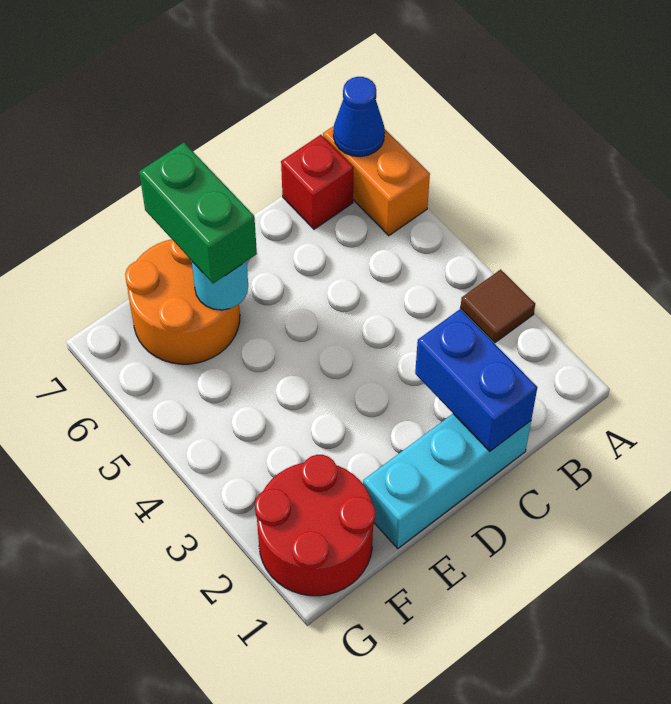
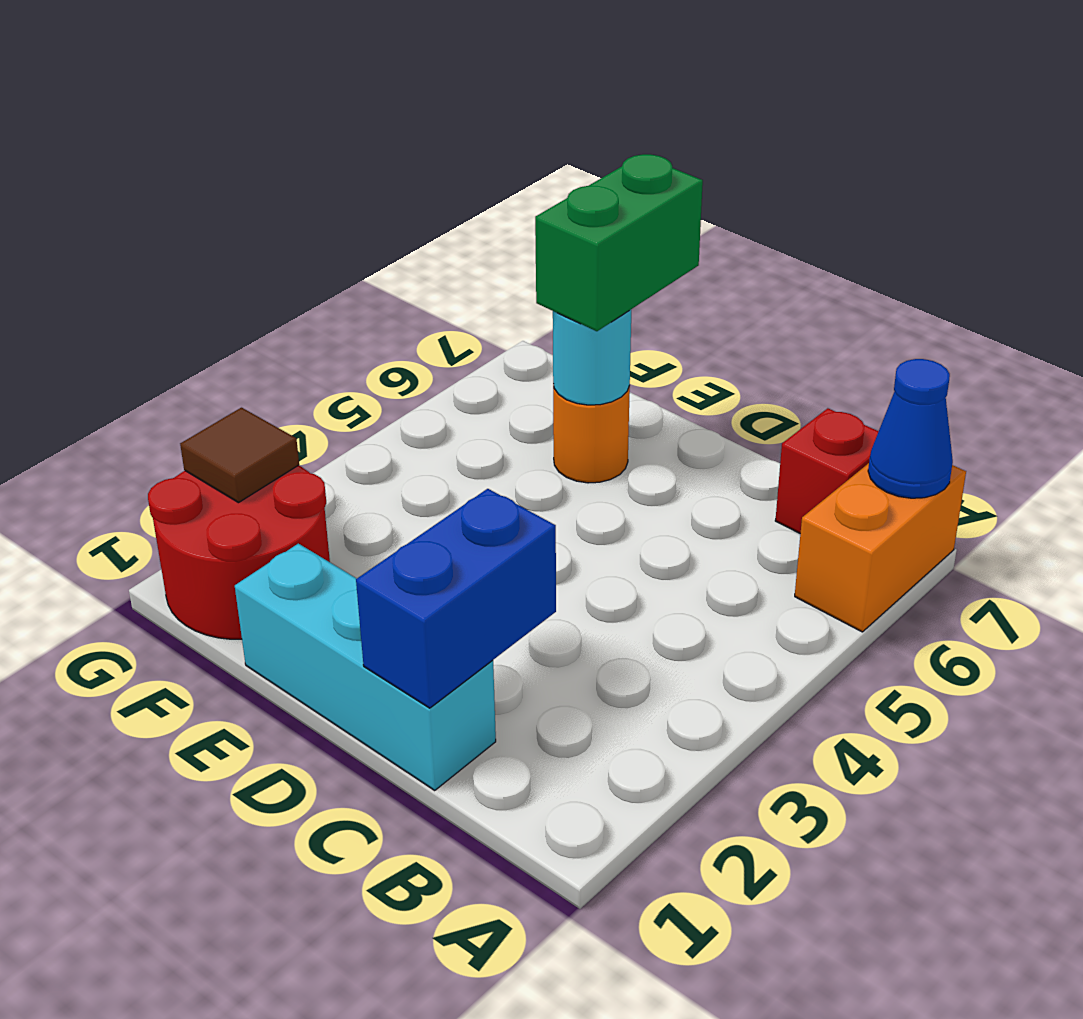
brown 1x1 tile [461,270,535,343] -> brown 1x1 tile moved to [180,408,299,503]
orange 2x2 round brick [125,239,240,364] -> orange 1x1 round brick [553,385,630,483]

